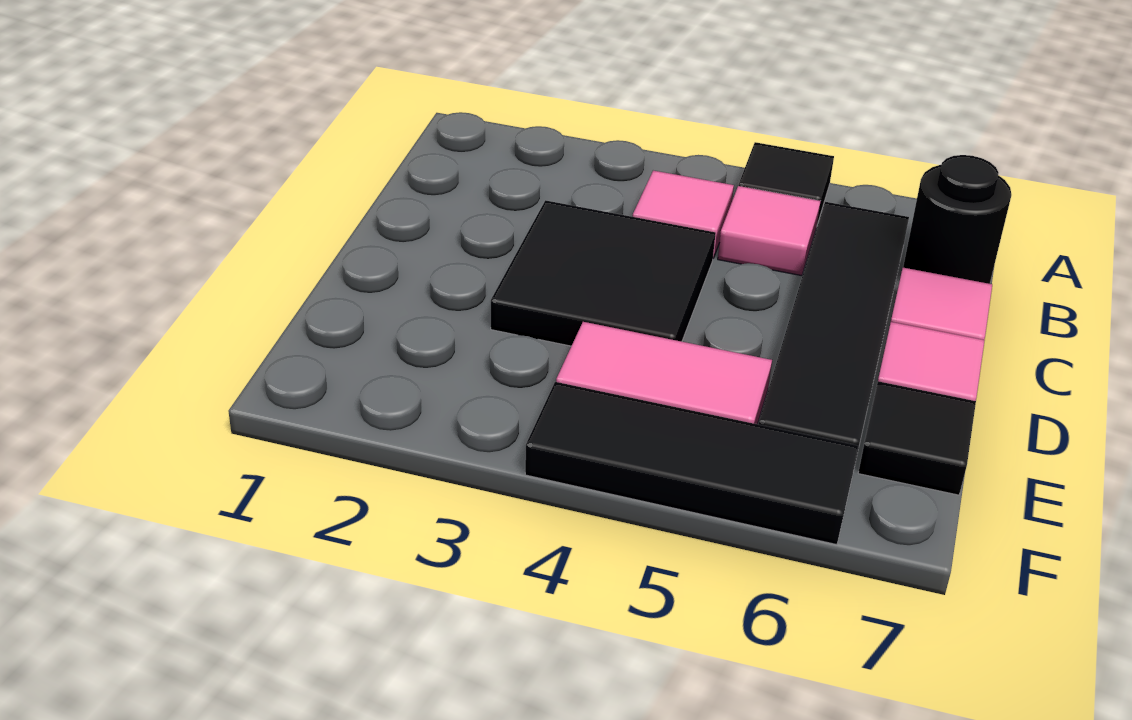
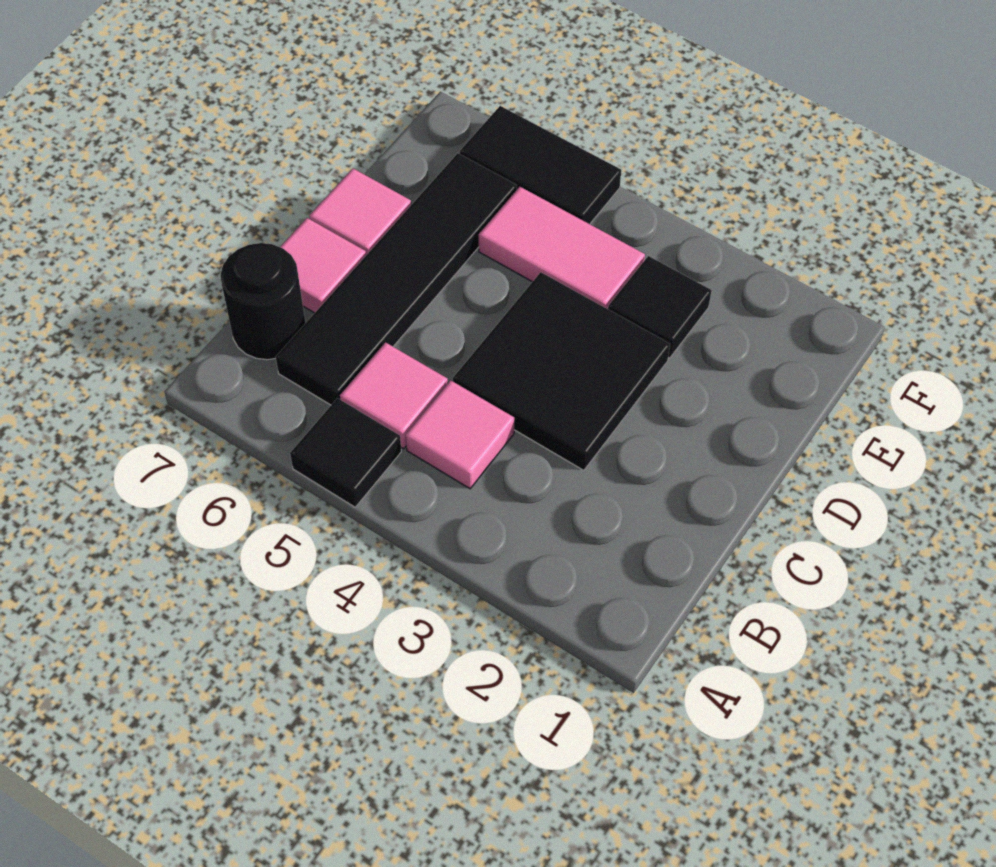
black 1x1 tile [858,381,976,495] -> black 1x1 tile moved to [608,256,711,358]
black 1x3 tile [525,382,858,545] -> black 1x2 tile [460,106,621,224]

